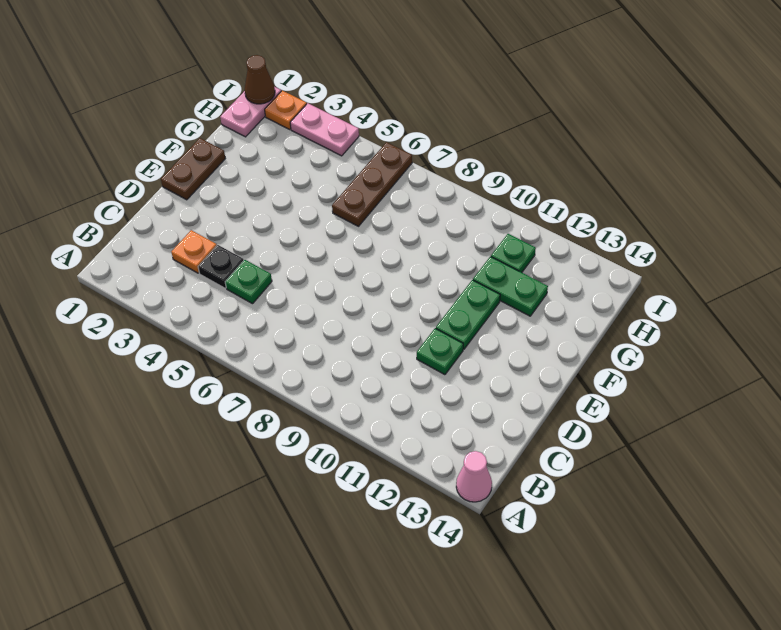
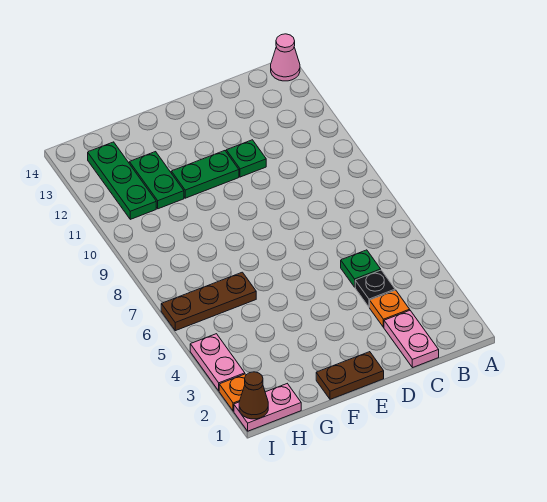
none -> pink 1x2 plate [384,311,439,368]
green 1x1 plate [491,234,536,272] -> green 1x3 plate [88,142,156,219]

